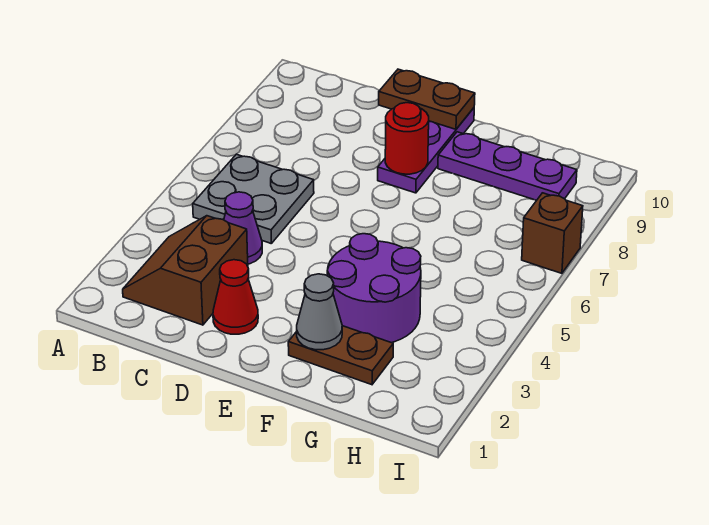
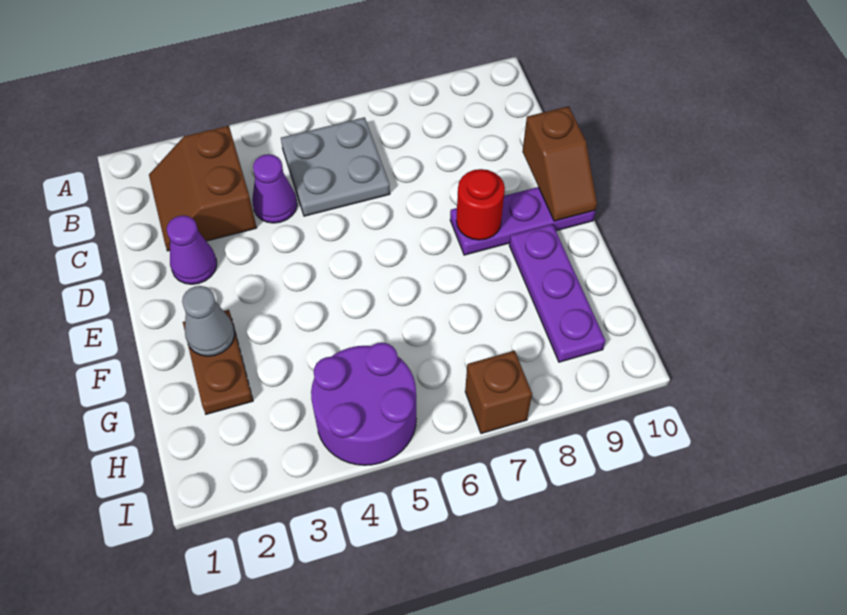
brown 2x2 slope [123,216,248,325] -> brown 2x2 slope turned to [149,125,257,251]
red 1x1 cone [213,260,258,334] -> purple 1x1 cone [167,215,217,284]
brown 1x2 plate [379,69,475,129] -> brown 1x2 slope [522,106,597,221]
purple 2x2 round brick [327,234,421,343] -> purple 2x2 round brick moved to [311,343,416,465]

